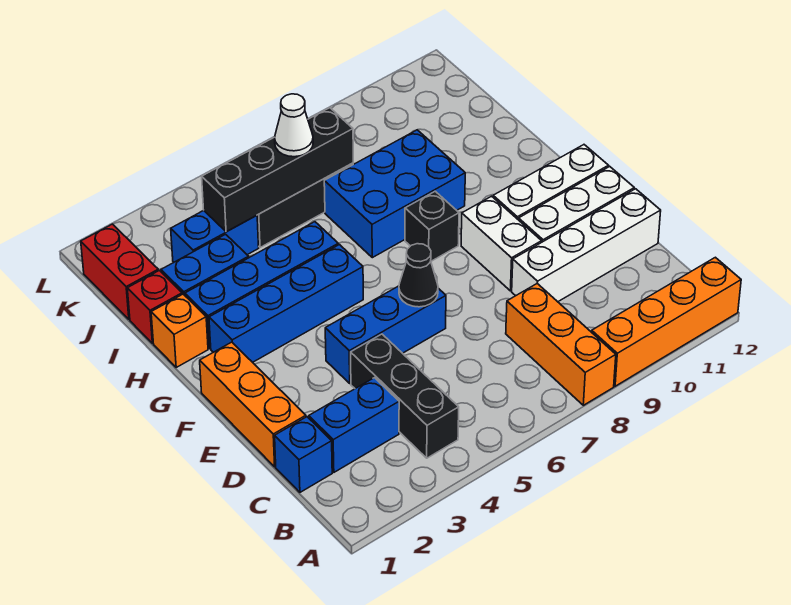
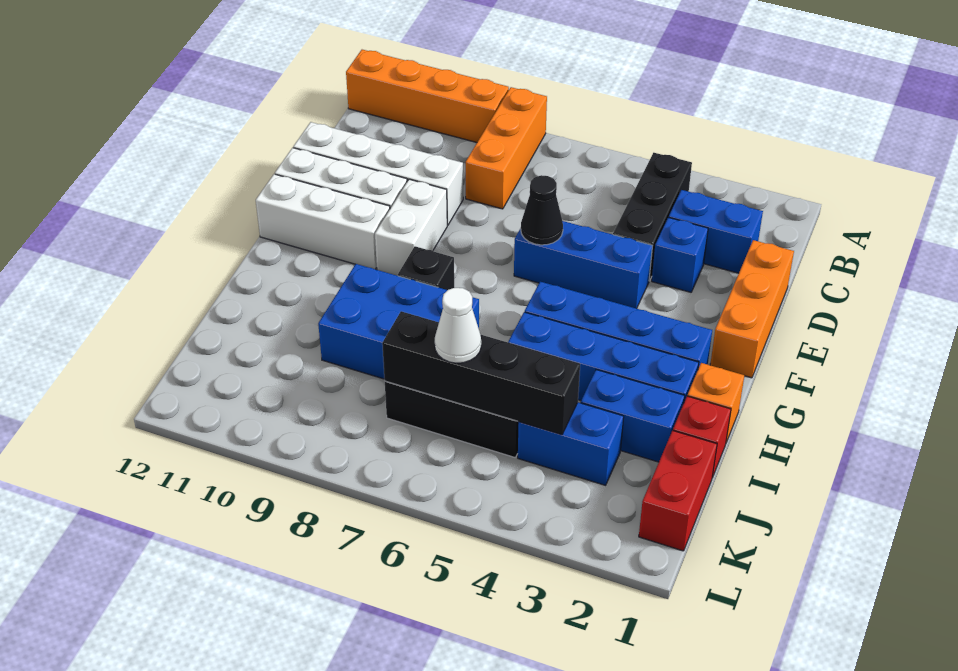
blue 1x1 brick [275,417,332,492] -> blue 1x1 brick moved to [652,217,708,292]

